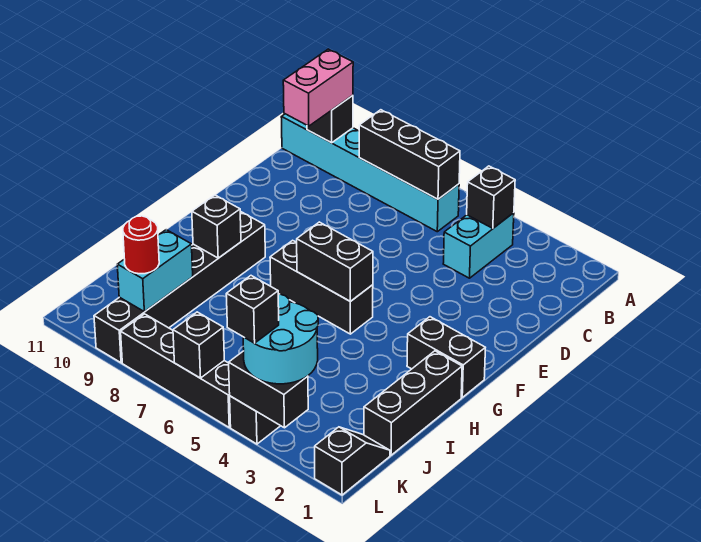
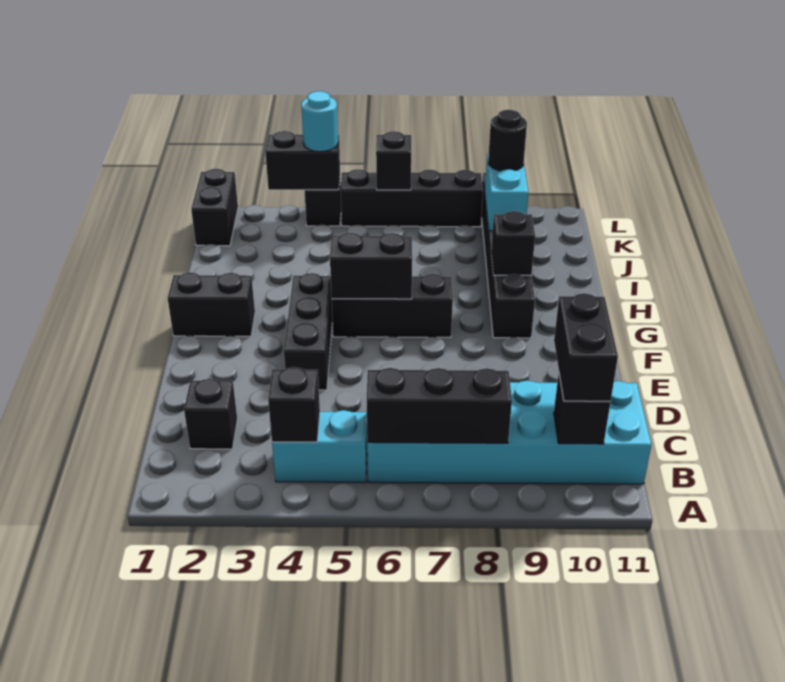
cyan 1x2 brick [443,213,514,278] -> cyan 1x2 brick turned to [272,410,367,482]
cyan 1x6 brick [281,114,459,232] -> cyan 2x6 brick [367,381,652,484]
pink 1x2 brick [283,49,353,126] -> black 1x2 brick [554,293,618,401]
black 1x3 brick [364,351,462,455] -> black 1x3 brick moved to [284,273,332,390]
black 1x2 slope [315,427,390,495] -> black 1x2 brick [191,169,238,246]
cyan 2x2 round brick [243,294,318,384] -> cyan 1x1 round brick [301,91,338,152]
red 1x1 round brick [123,216,159,274] -> black 1x1 round brick [488,110,527,171]
black 1x1 brick [226,276,279,343] -> black 1x1 brick moved to [184,379,237,449]

